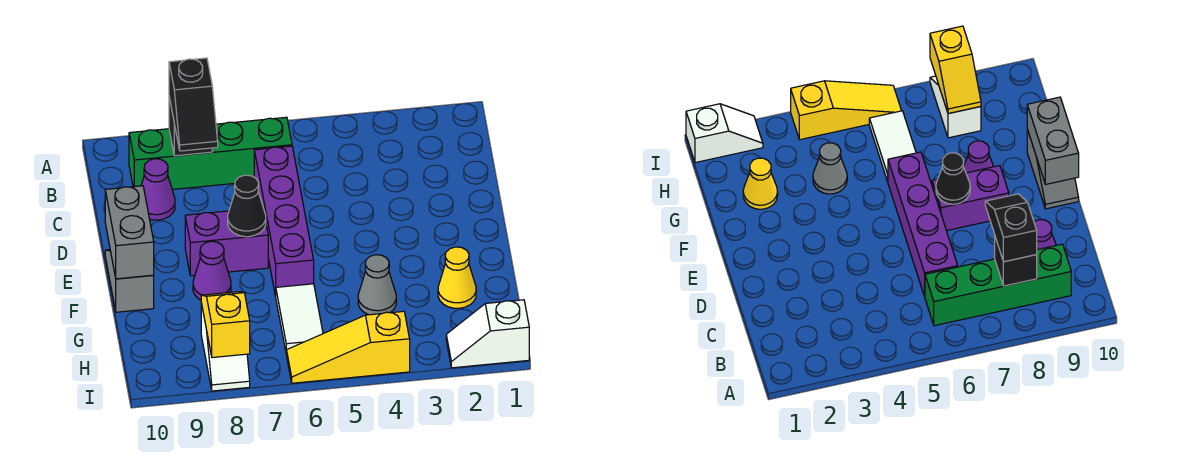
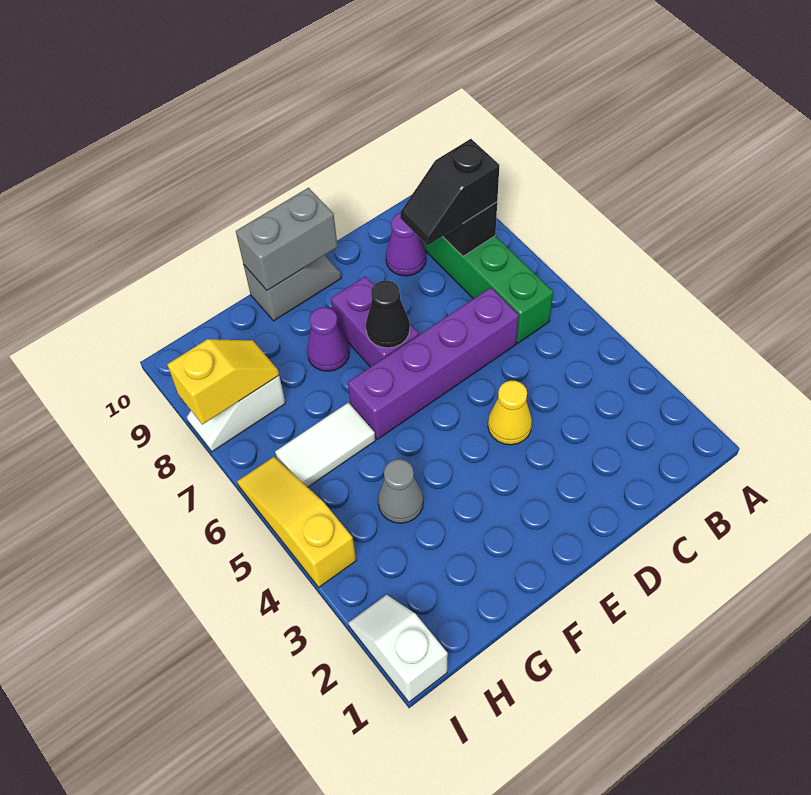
yellow 1x1 cone [438,247,476,308] -> yellow 1x1 cone moved to [488,381,532,445]

